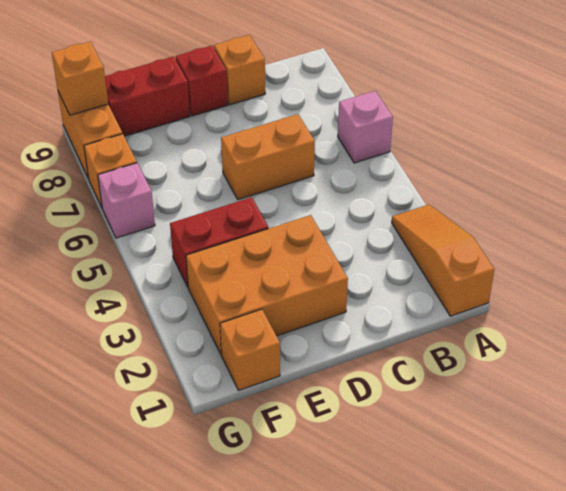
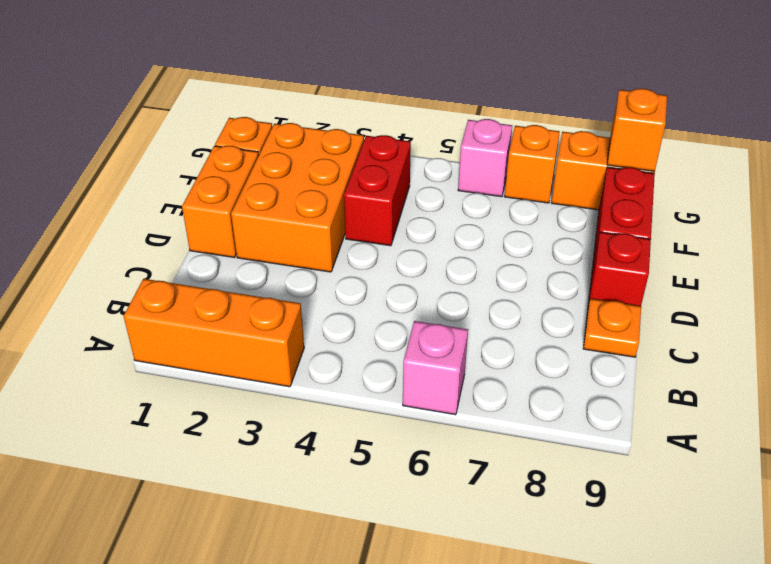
orange 1x3 slope [392,204,495,316] -> orange 1x3 brick [124,279,304,387]
orange 1x2 brick [221,114,315,200] -> orange 1x2 brick moved to [182,146,259,258]
orange 1x1 brick [214,35,265,105] -> orange 1x1 plate [583,299,641,357]

